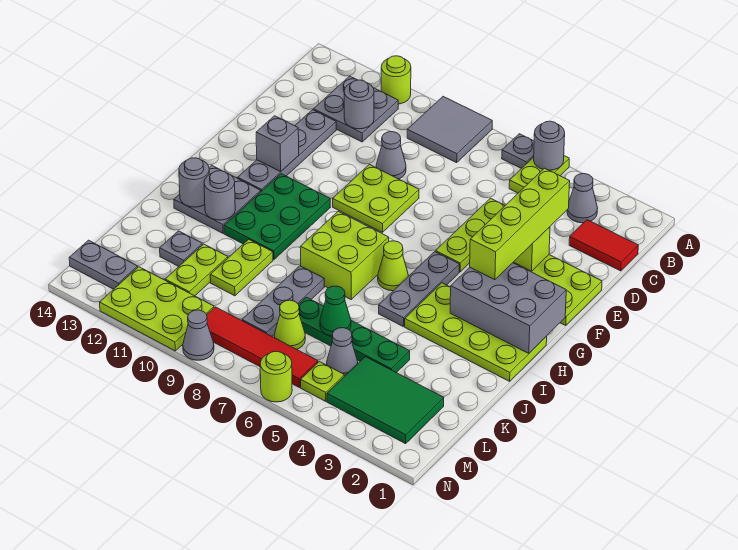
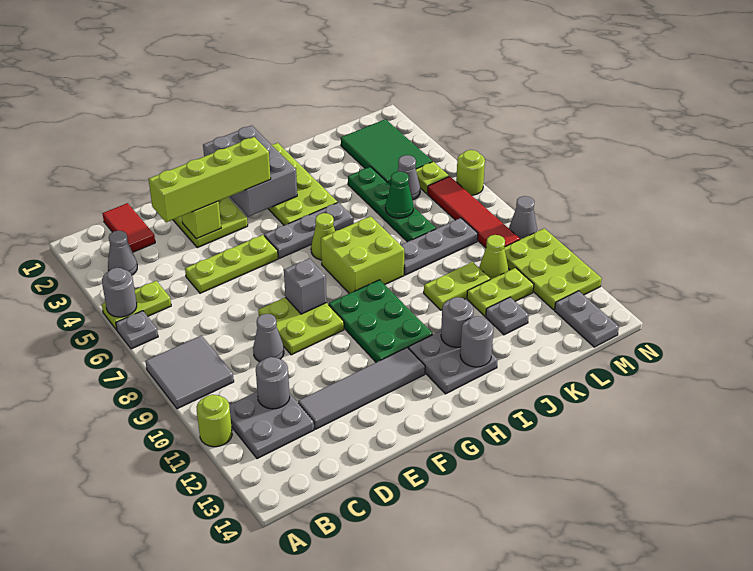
grey 1x4 plate [238,110,336,191] -> grey 1x4 tile [298,348,425,429]
grey 1x1 brick [256,116,299,172] -> grey 1x1 brick moved to [284,258,327,314]
green 2x3 plate [224,174,330,260] -> green 2x3 plate turned to [329,280,433,362]
lime 1x1 cone [274,300,305,349] -> lime 1x1 cone moved to [479,235,508,279]

